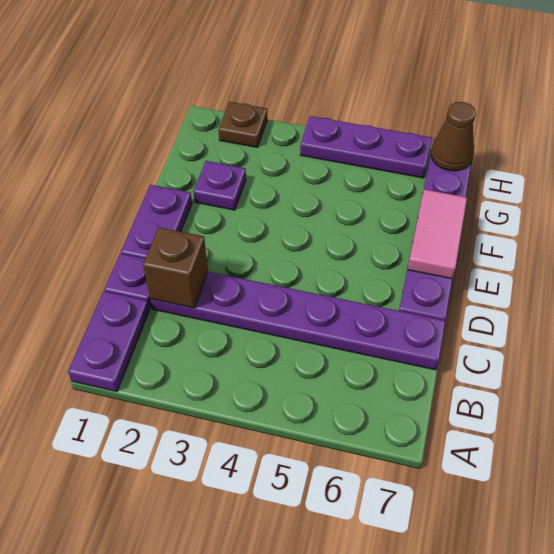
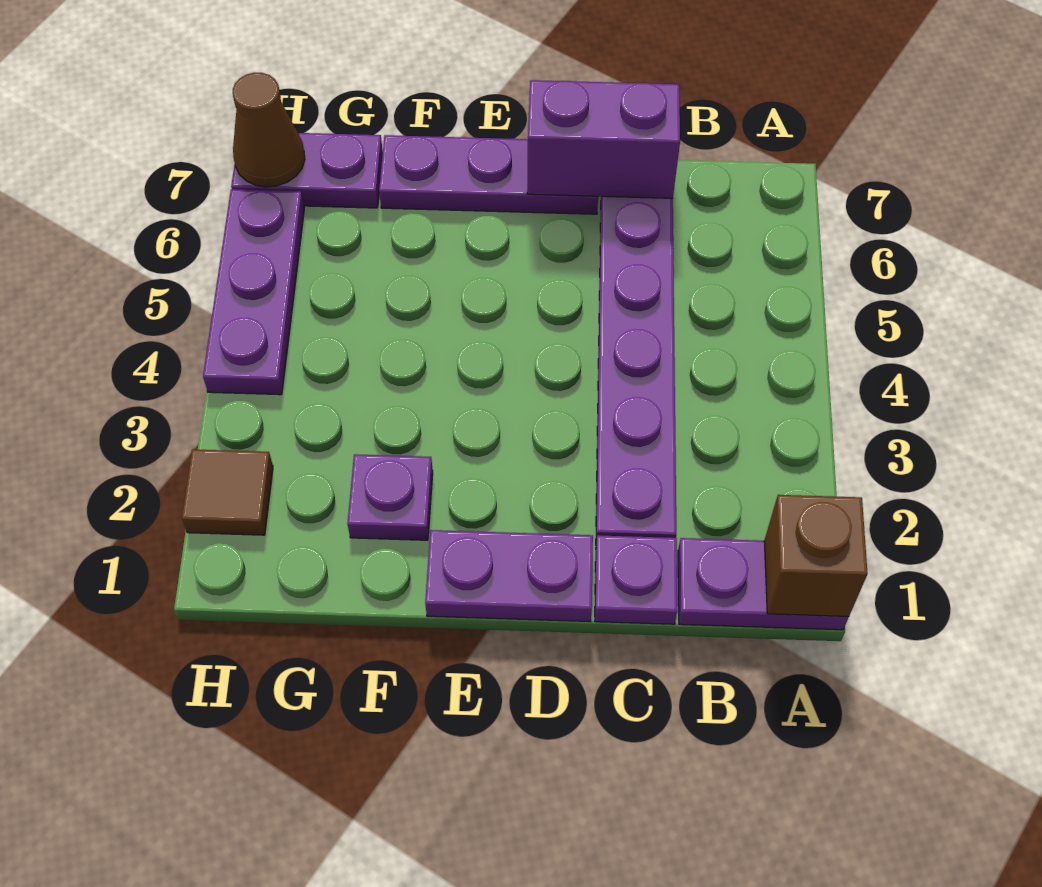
brown 1x1 brick [143,227,208,308] -> brown 1x1 brick moved to [764,495,868,616]
none -> purple 1x2 brick [527,80,680,198]
pink 1x2 tile [407,189,467,279] -> none
brown 1x1 plate [218,102,267,147] -> brown 1x1 tile [182,449,273,535]

